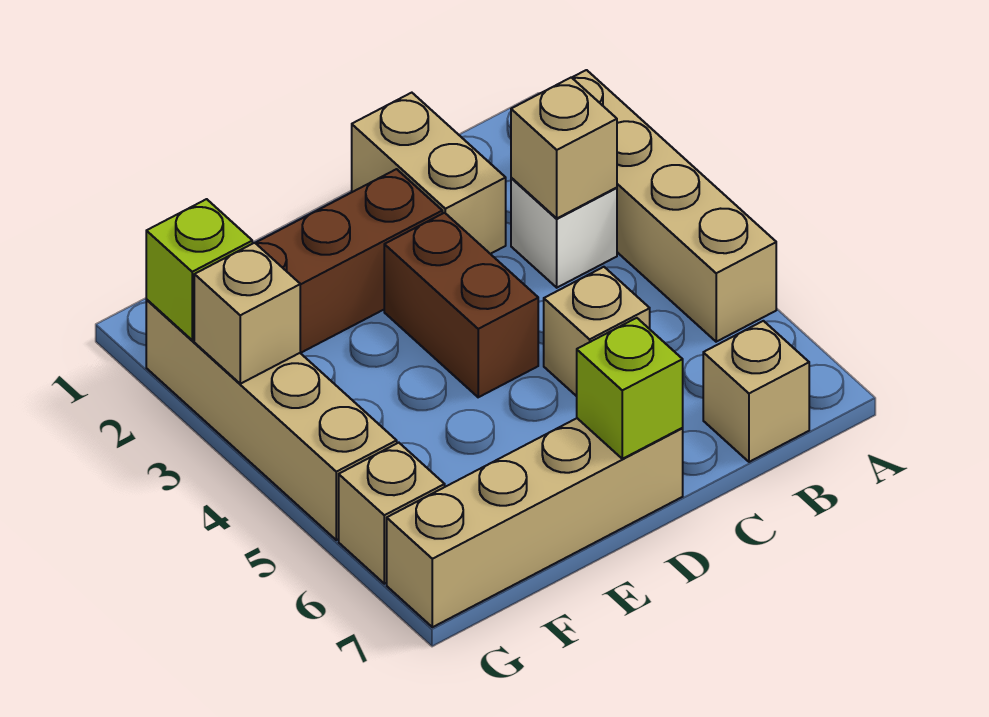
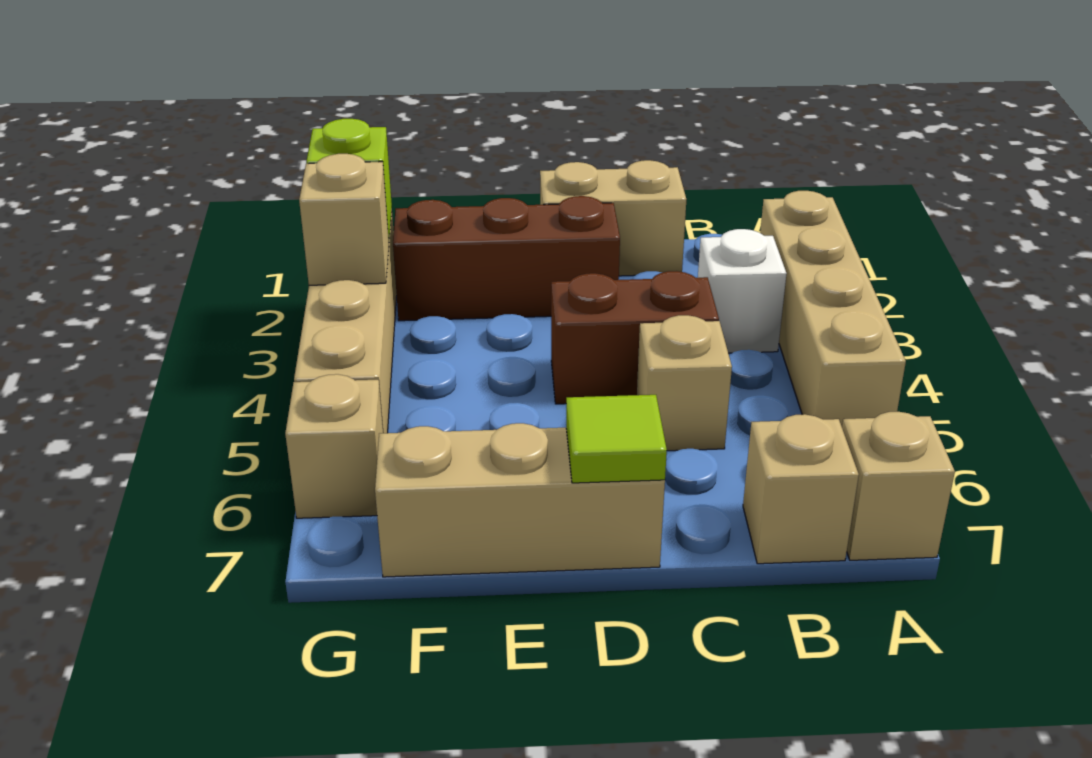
tan 1x1 brick [511,77,617,218] -> tan 1x1 brick moved to [842,412,955,560]
tan 1x2 brick [352,93,506,254] -> tan 1x2 brick turned to [540,160,686,276]
brown 1x2 brick [384,213,538,397] -> brown 1x2 brick turned to [551,271,719,404]
tan 1x4 brick [387,418,683,627] -> tan 1x3 brick [375,423,665,577]
lime 1x1 brick [577,318,683,459] -> lime 1x1 tile [566,395,667,483]

